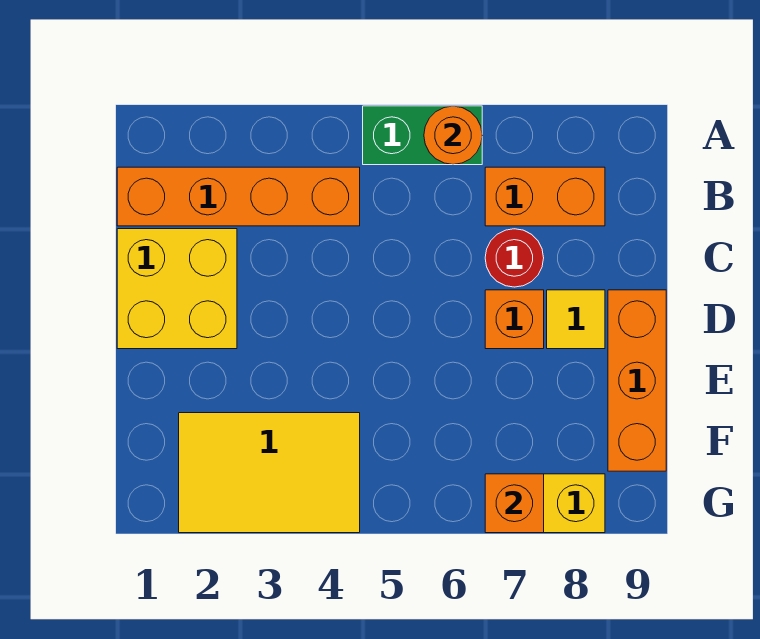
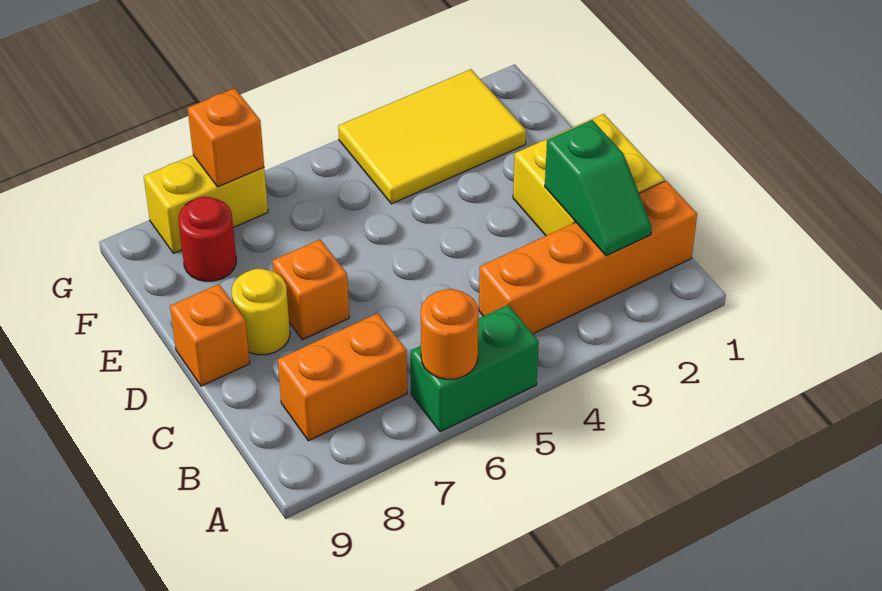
none -> green 1x2 slope [545,120,652,256]
red 1x1 round brick [485,229,544,287] -> red 1x1 round brick moved to [178,197,236,281]
yellow 1x1 tile [547,290,605,349] -> yellow 1x1 round brick [232,269,290,355]
orange 1x3 brick [608,290,666,471] -> orange 1x1 brick [170,284,250,386]

